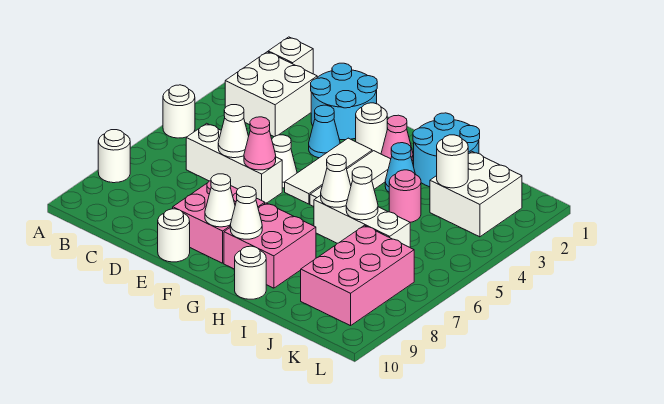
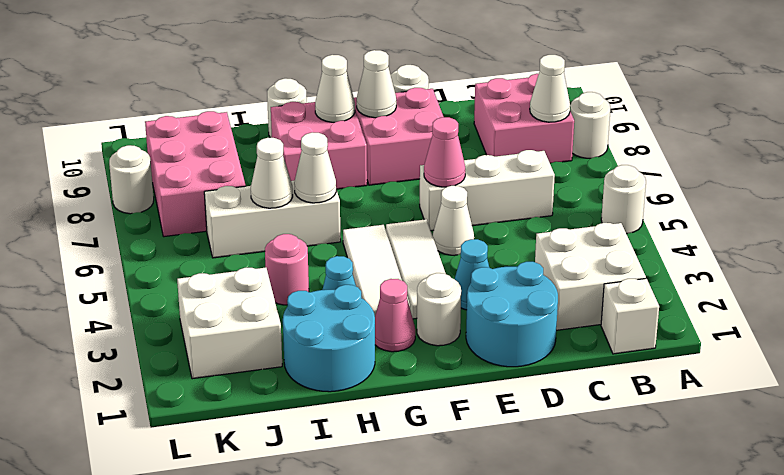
none -> pink 2x2 brick [474,74,574,163]
white 1x1 cone [218,105,249,158] -> white 1x1 cone moved to [530,55,570,122]
white 1x1 round brick [437,135,468,188] -> white 1x1 round brick moved to [109,145,154,214]

